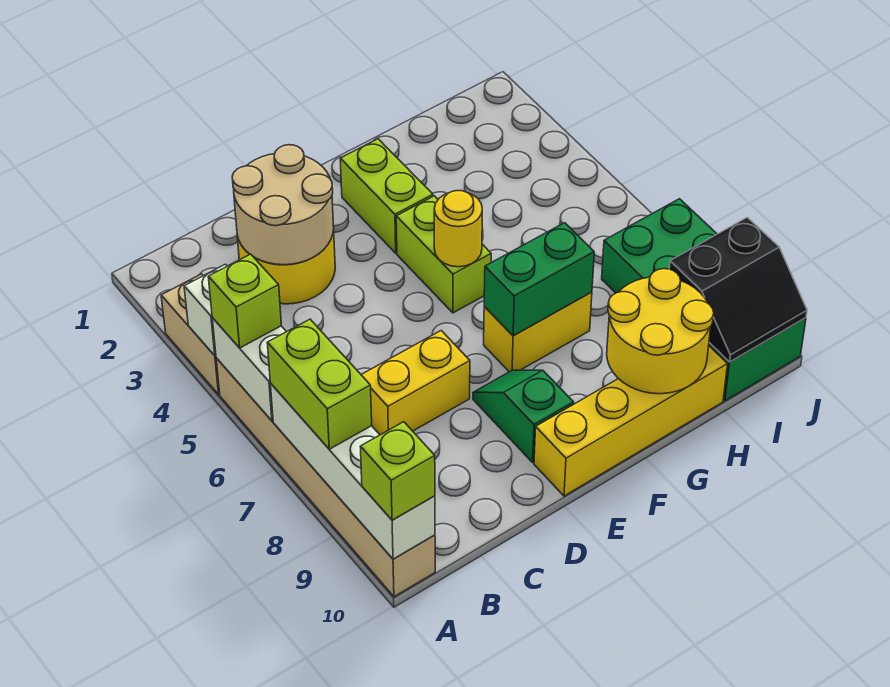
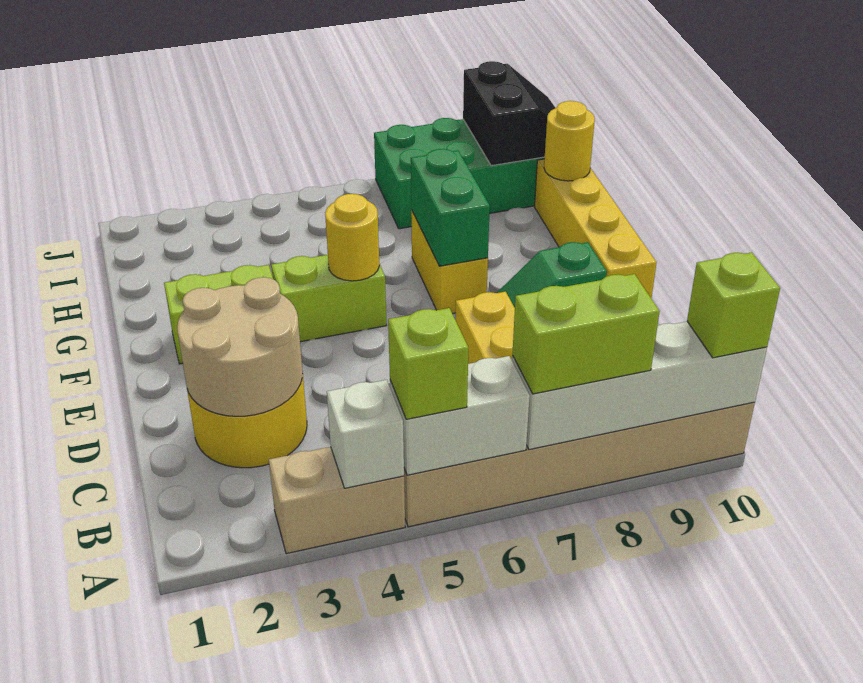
yellow 2x2 round brick [607,269,714,394] -> yellow 1x1 round brick [544,101,595,181]

